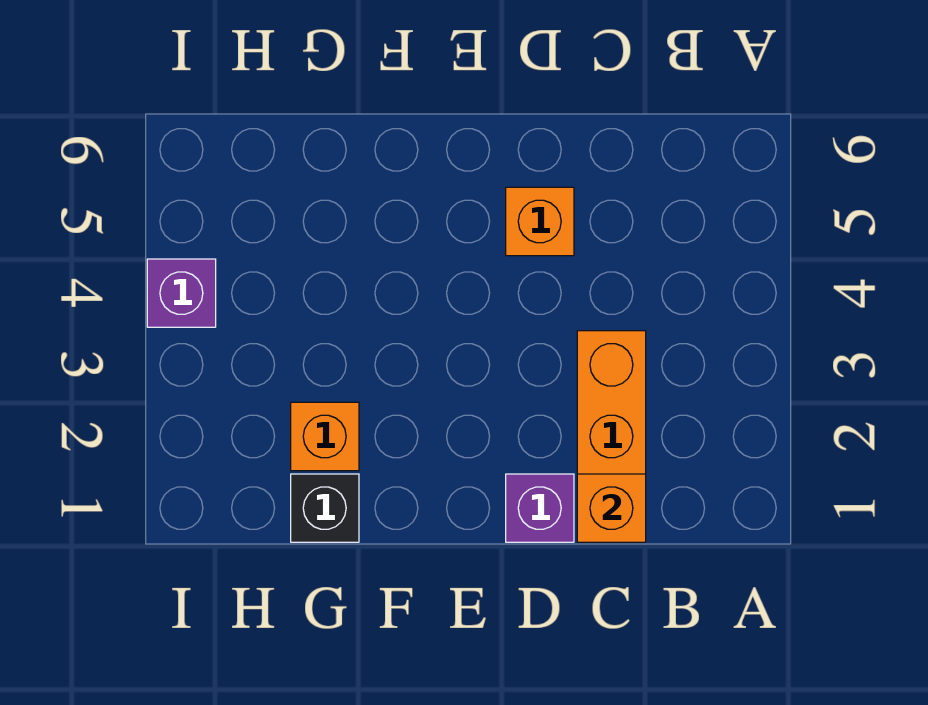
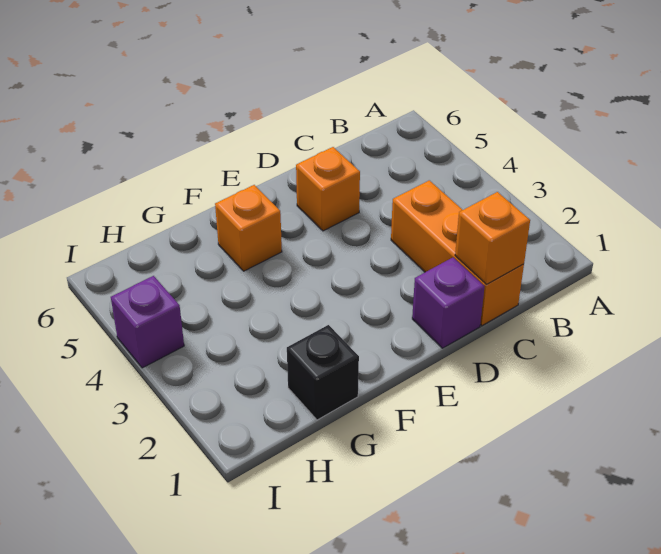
orange 1x1 brick [291,402,359,471] -> orange 1x1 brick moved to [215,185,282,271]

